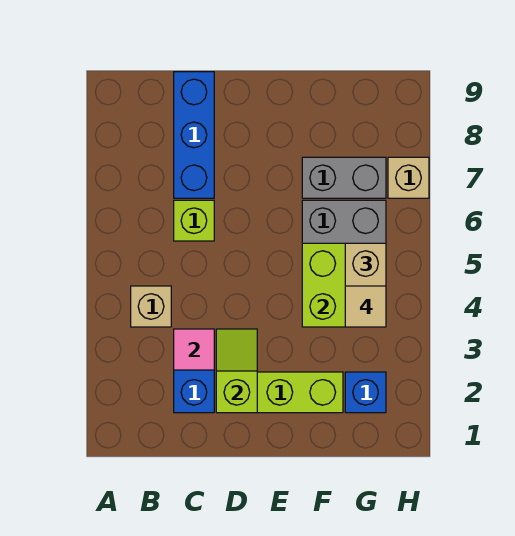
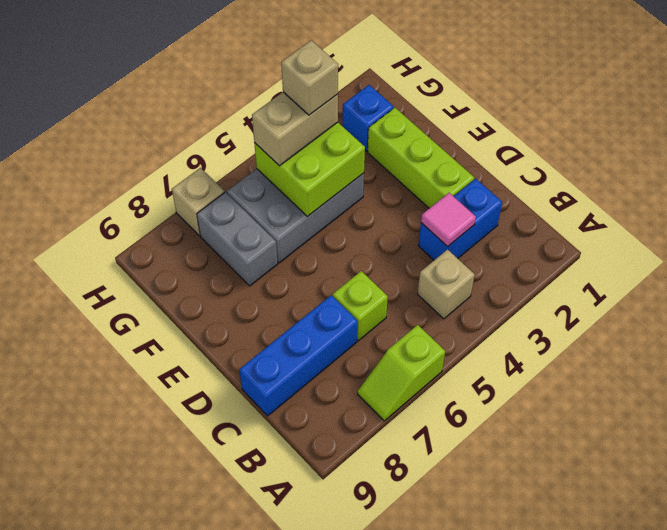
lime 1x2 slope [216,329,257,413] -> lime 1x2 slope moved to [358,325,445,421]
tan 1x1 tile [345,286,386,327] -> tan 1x1 brick [281,40,338,115]

